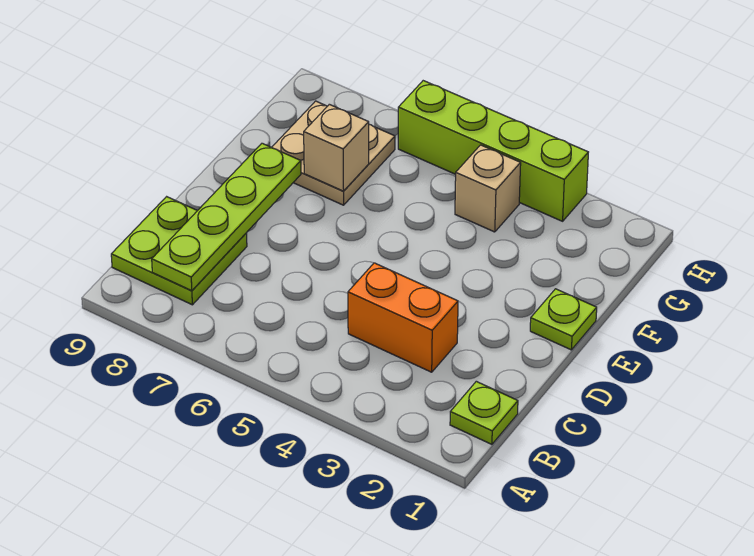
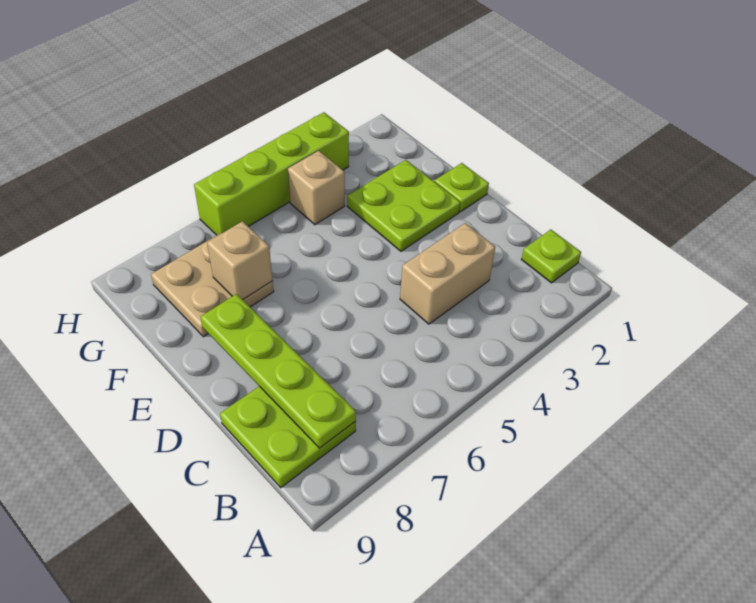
orange 1x2 brick [348,263,458,372] -> tan 1x2 brick [400,223,495,324]
none -> lime 2x2 plate [347,160,460,251]

